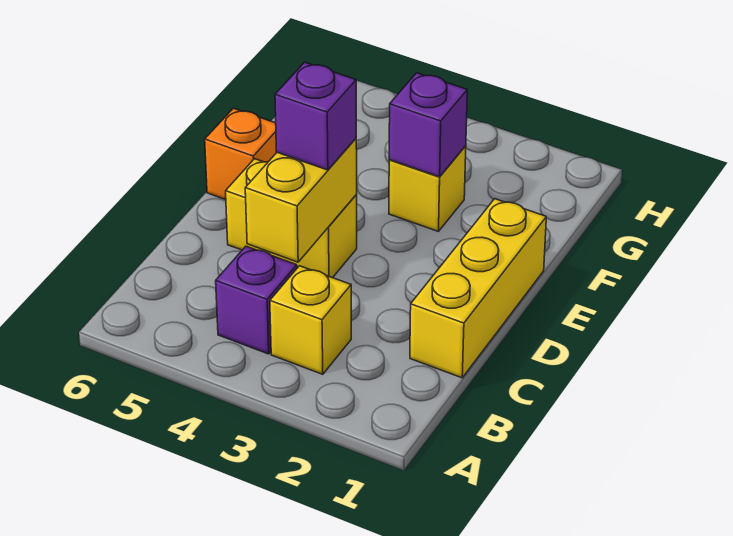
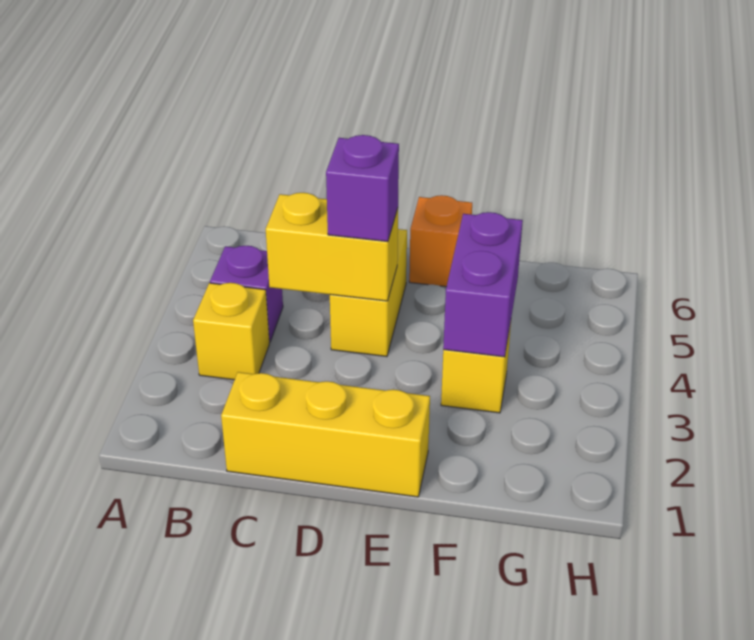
purple 1x1 brick [389,73,467,177] -> purple 1x2 brick [443,212,523,357]

